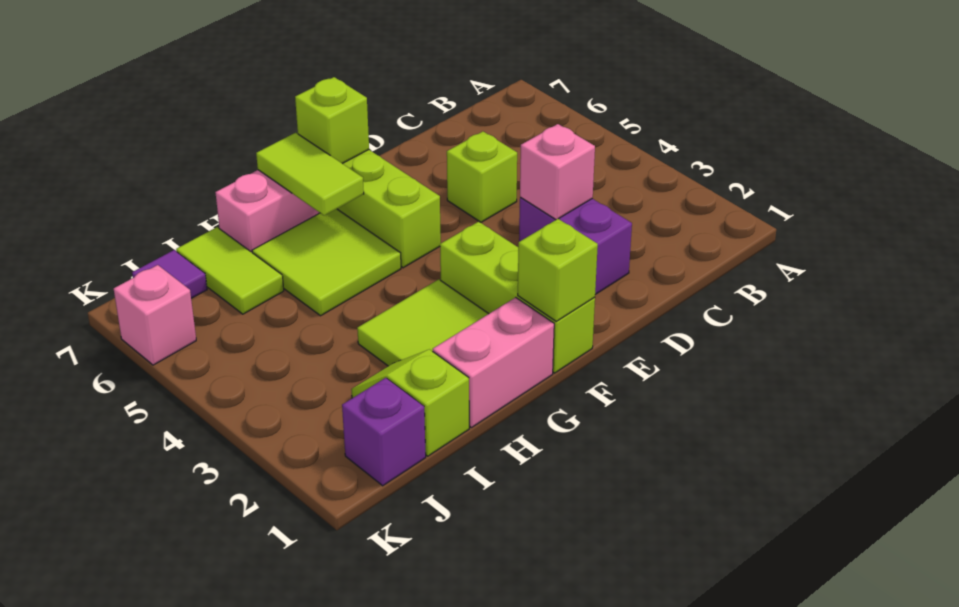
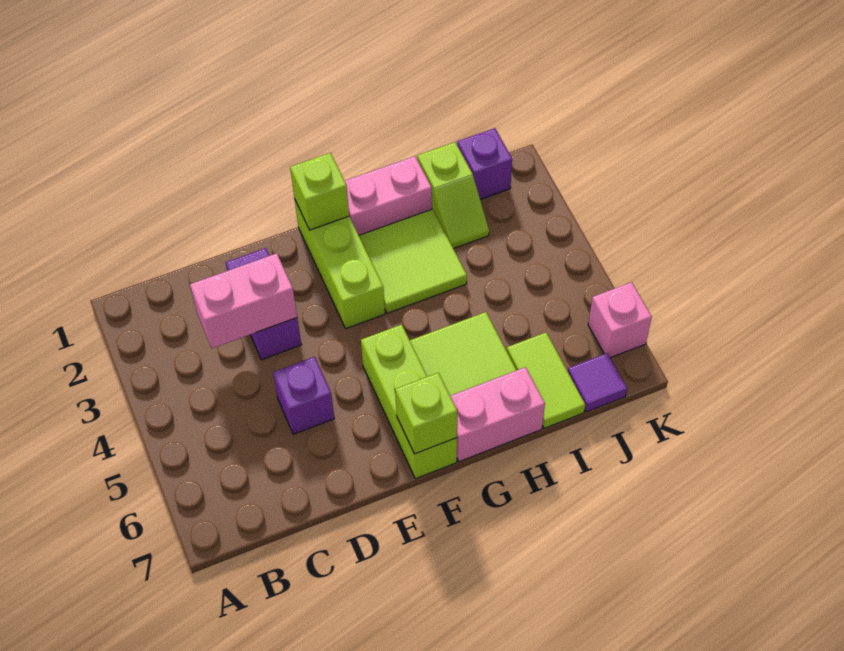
pink 1x1 brick [520,124,595,220] -> pink 1x2 brick [190,253,297,348]
lime 1x1 brick [447,131,517,222] -> purple 1x1 brick [273,357,334,434]
lime 1x2 tile [256,133,364,216] -> none

